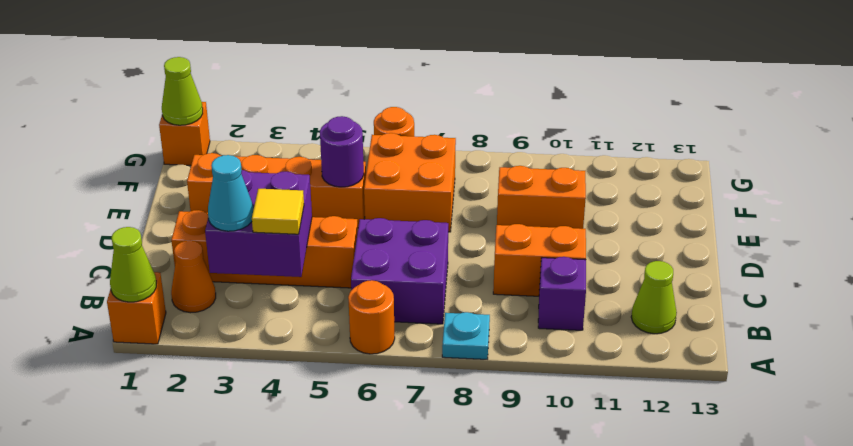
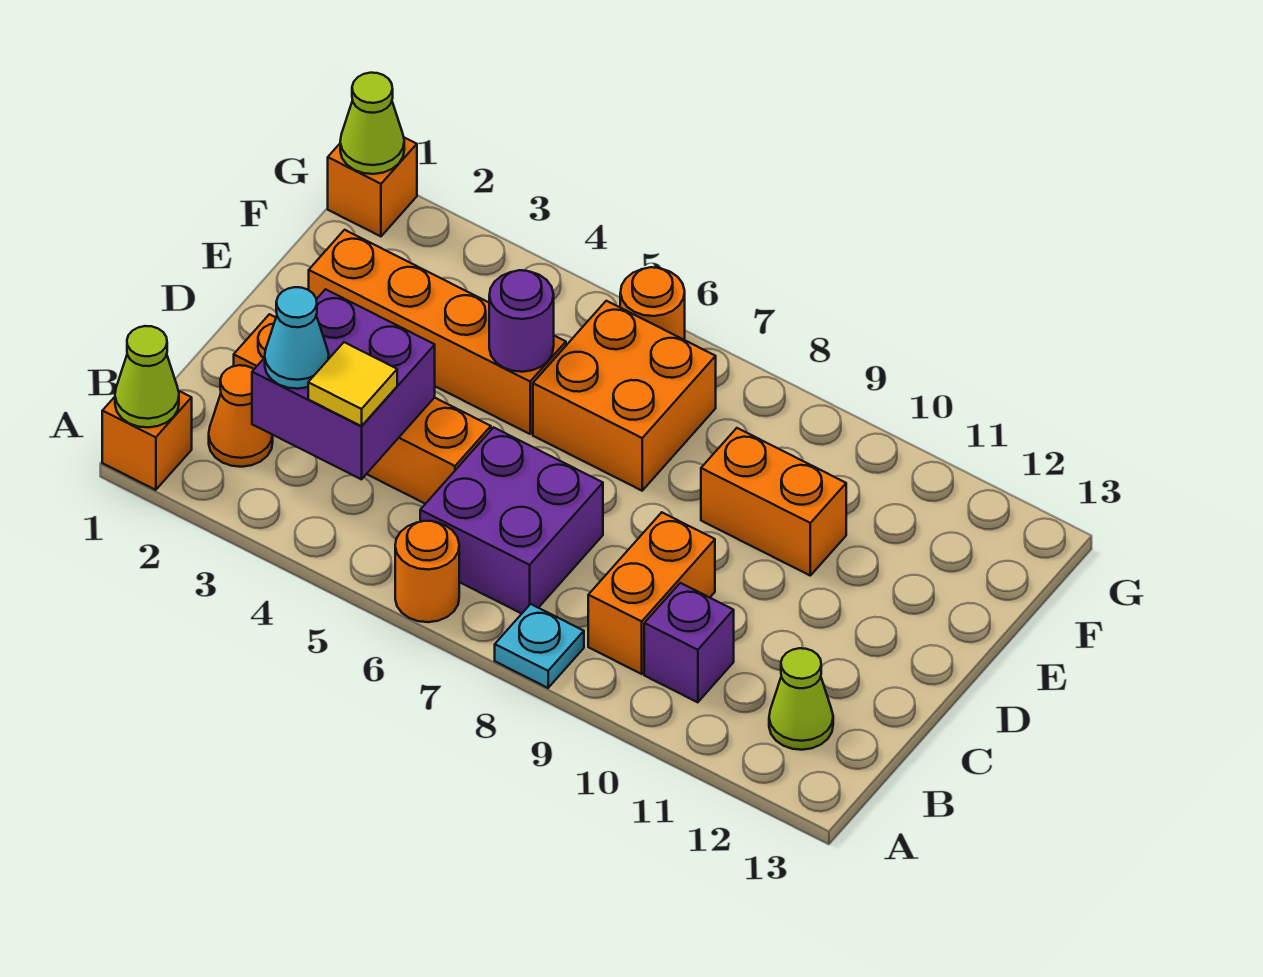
orange 1x2 brick [493,224,586,296] -> orange 1x2 brick turned to [588,512,715,674]

